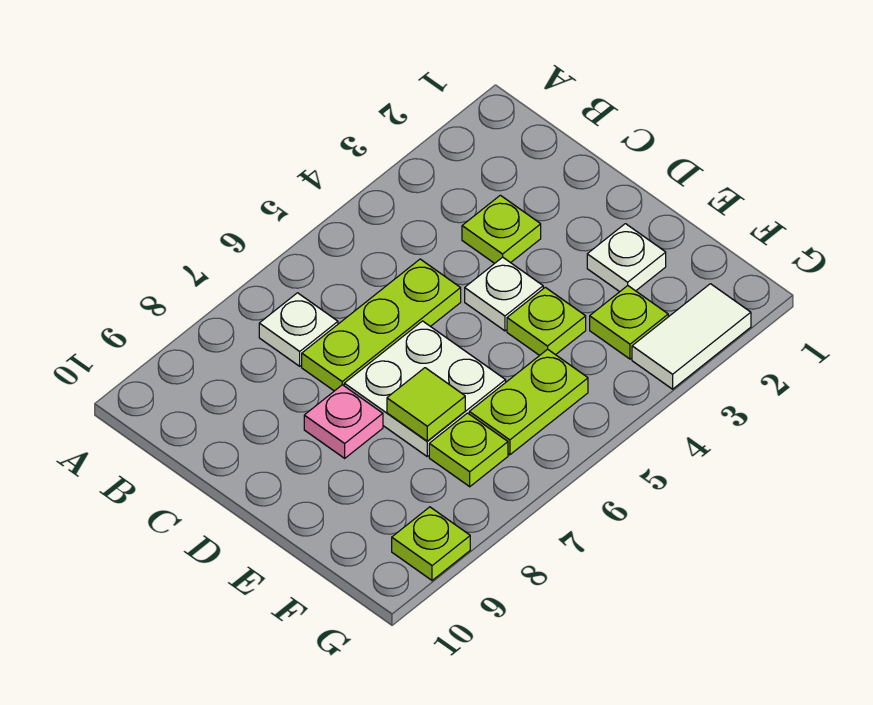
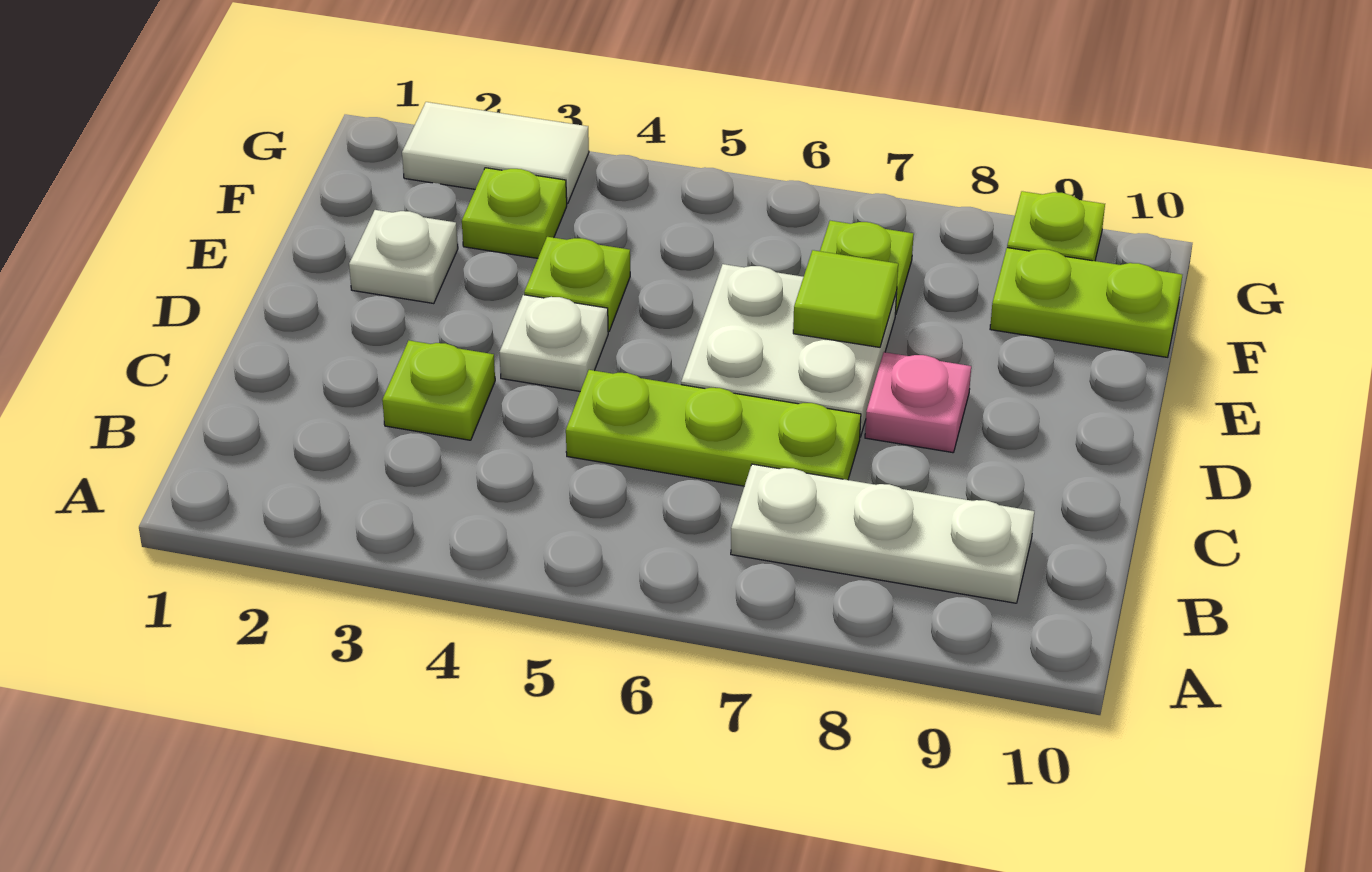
white 1x1 plate [259,293,338,366] -> white 1x3 plate [731,464,1034,603]
lime 1x2 plate [469,349,588,455] -> lime 1x2 plate moved to [990,248,1182,357]

